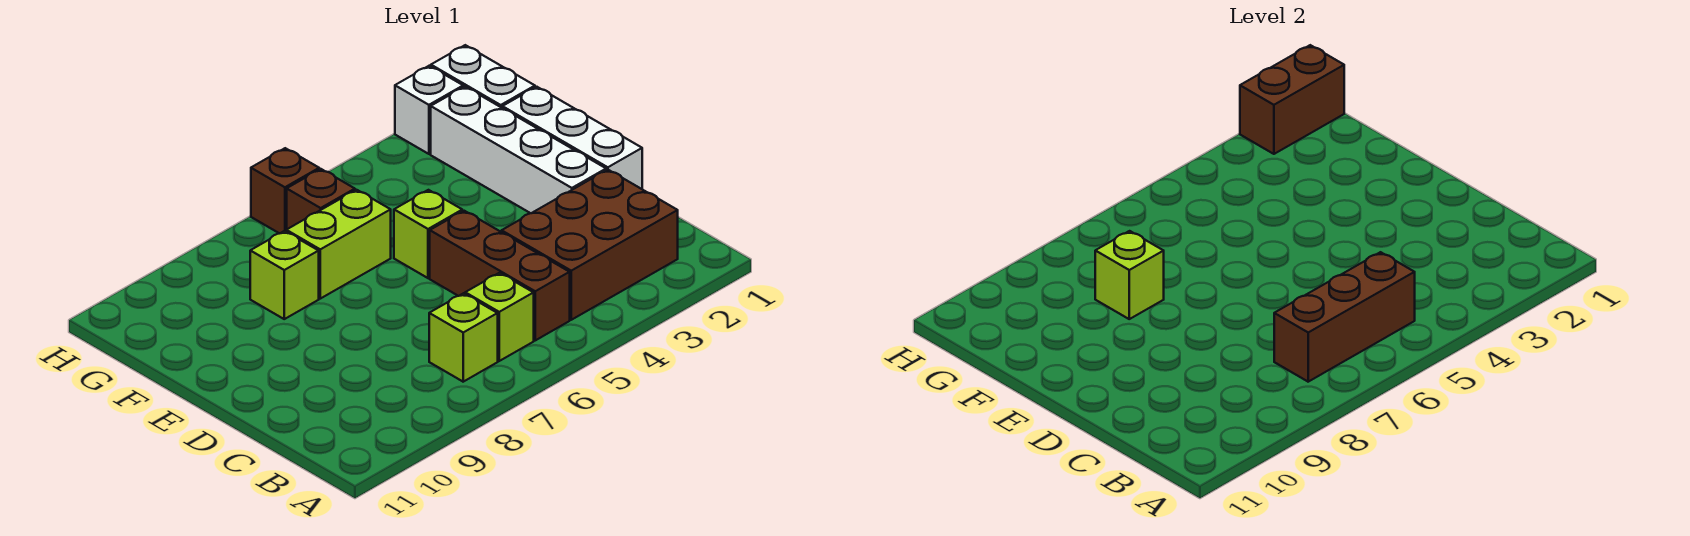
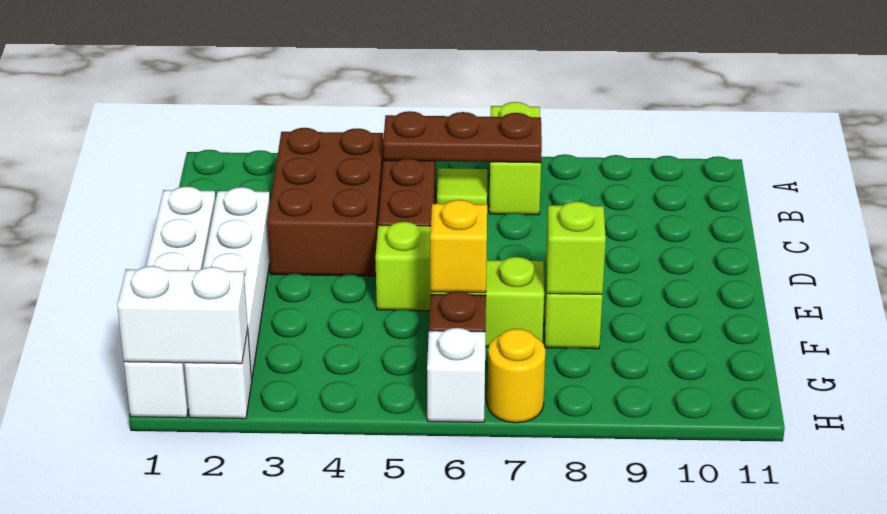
brown 2x3 brick [502,170,678,320] -> brown 2x3 brick turned to [267,128,384,276]
brown 1x3 brick [1274,252,1415,382] -> brown 1x3 plate [383,111,542,163]
lime 1x1 brick [465,273,534,361] -> lime 1x1 tile [437,168,487,204]
lime 1x1 brick [429,293,498,382] -> lime 1x2 brick [489,102,541,215]
none -> yellow 1x1 brick [430,200,487,293]
brown 1x2 brick [1240,45,1344,154] -> white 1x2 brick [117,266,248,364]
brown 1x1 brick [251,148,319,234] -> white 1x1 brick [427,328,486,422]
none -> yellow 1x1 round brick [487,329,546,423]

